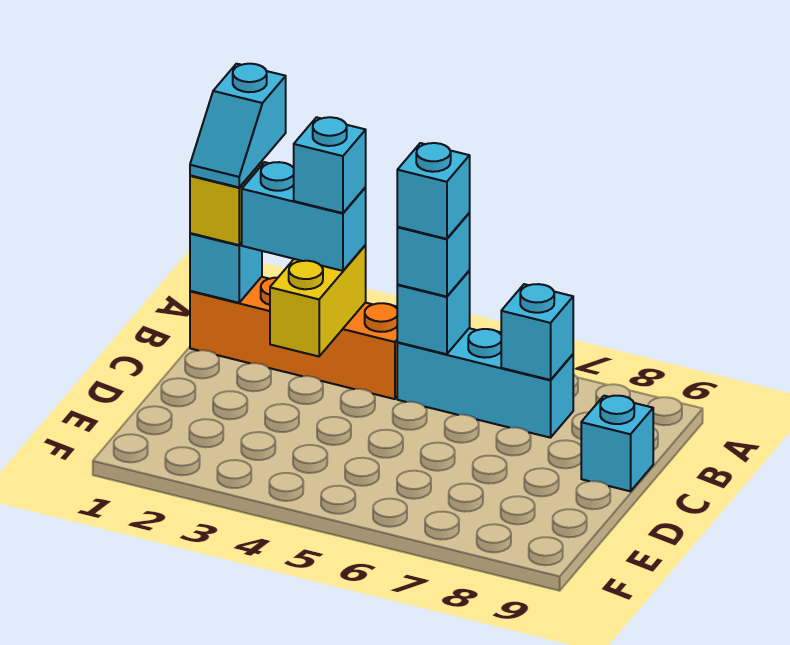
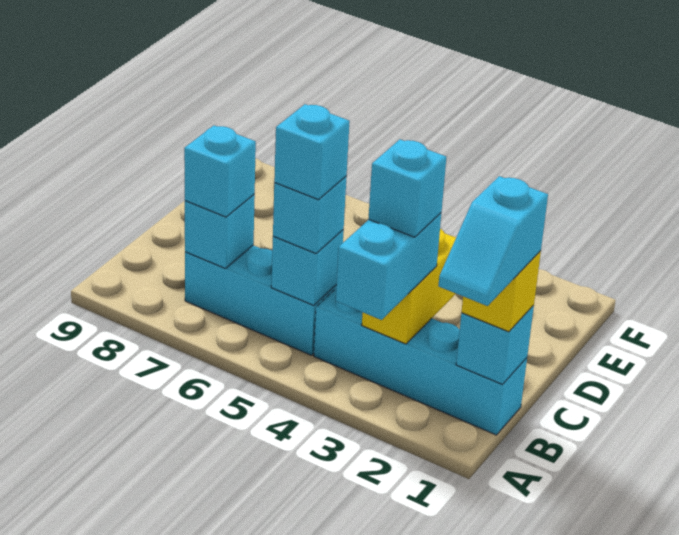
cyan 1x2 slope [190,64,286,187] -> cyan 1x2 slope turned to [438,176,548,306]
orange 1x4 brick [190,277,398,399] -> cyan 1x4 brick [314,289,527,435]
cyan 1x2 brick [242,162,366,271] -> cyan 1x2 brick turned to [336,213,441,320]
cyan 1x1 brick [581,396,653,491] -> cyan 1x1 brick moved to [184,126,256,217]

